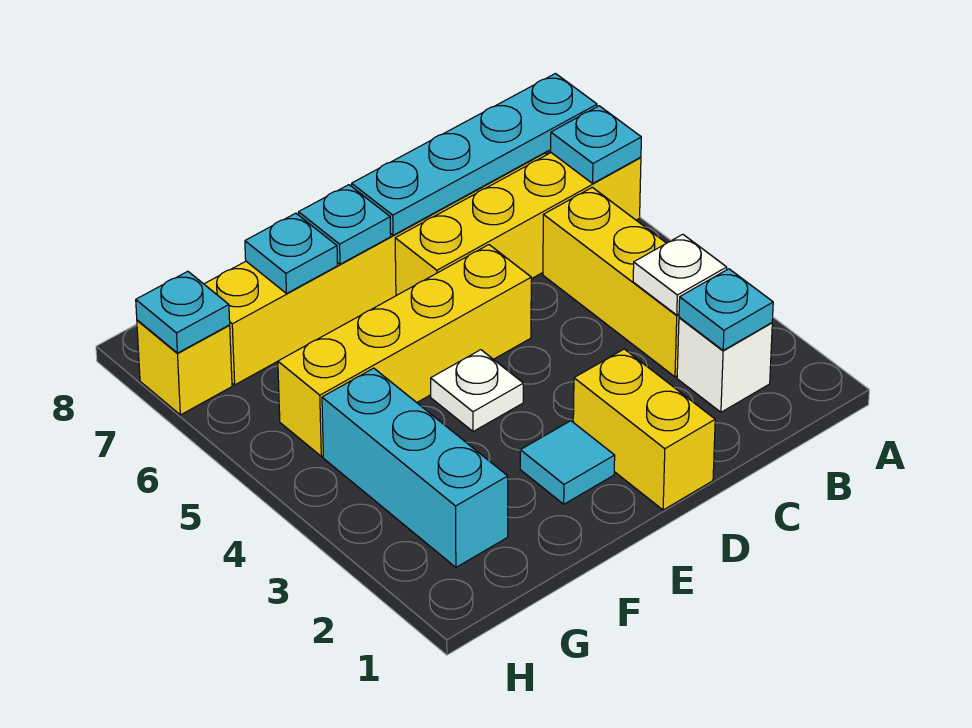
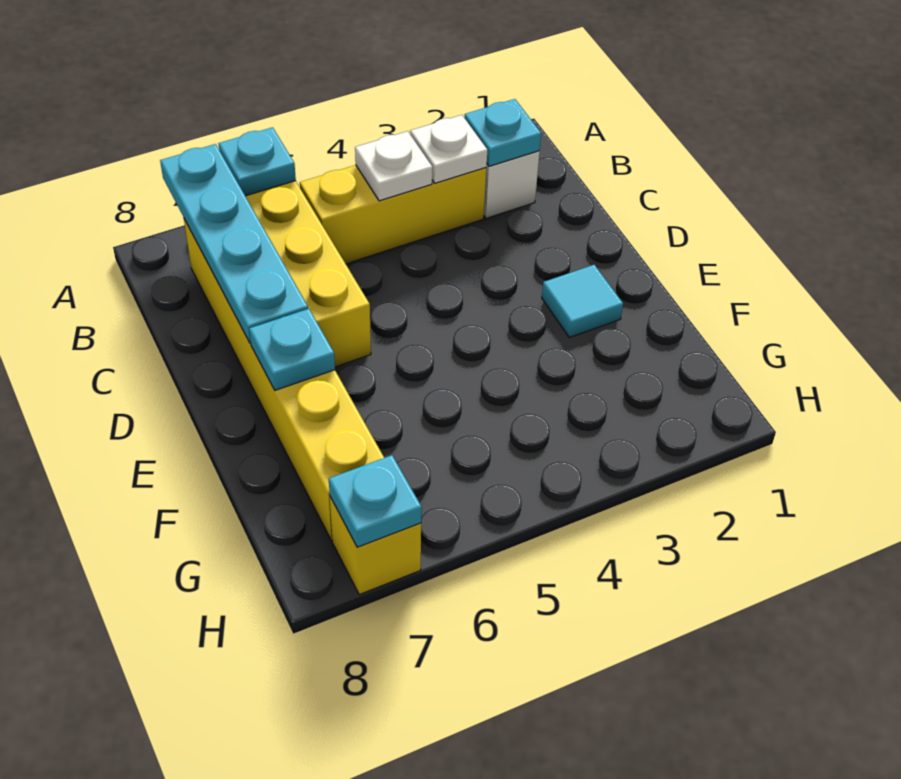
yellow 1x2 brick [573,349,715,510] -> none
yellow 1x4 brick [278,245,531,456] -> none
white 1x1 plate [431,350,523,431] -> white 1x1 plate moved to [355,131,432,201]
cyan 1x1 plate [245,213,338,294] -> none
cyan 1x3 brick [322,368,508,567] -> none

